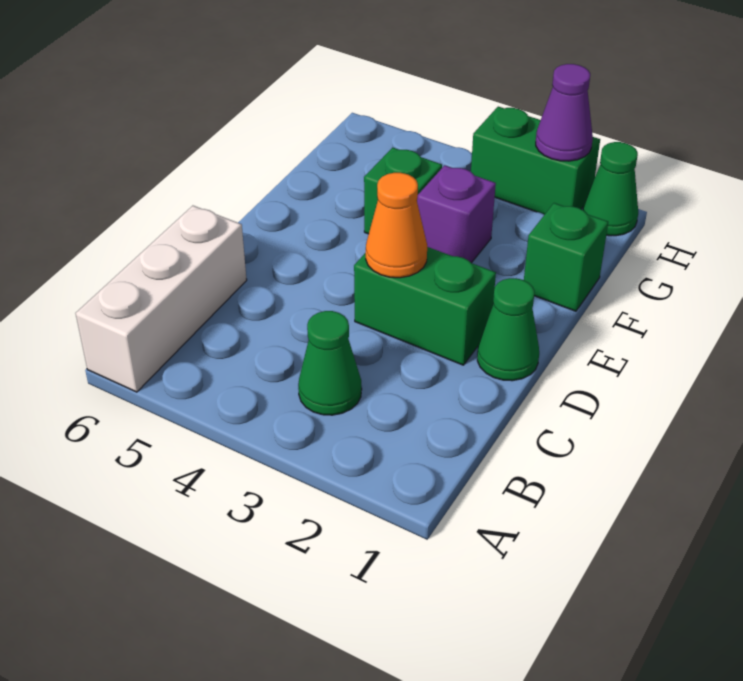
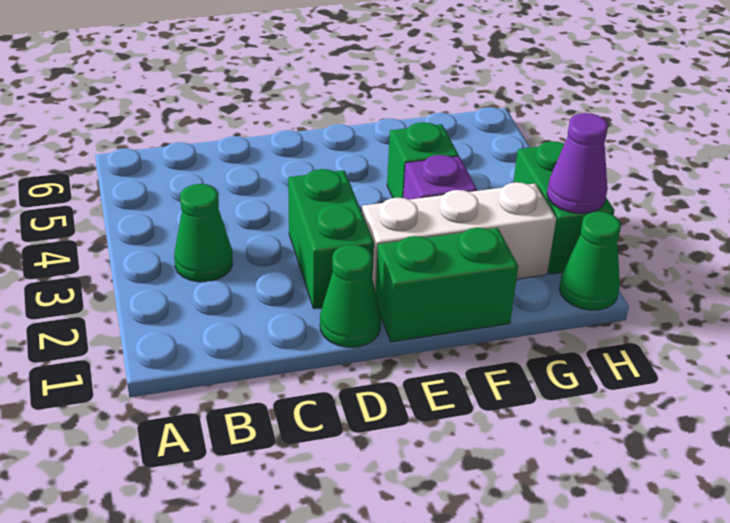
white 1x3 brick [76,206,247,392] -> white 1x3 brick moved to [362,182,556,292]
orange 1x1 cone [366,173,427,278] -> none
green 1x1 brick [524,203,608,311] -> green 1x2 brick [376,228,518,342]

